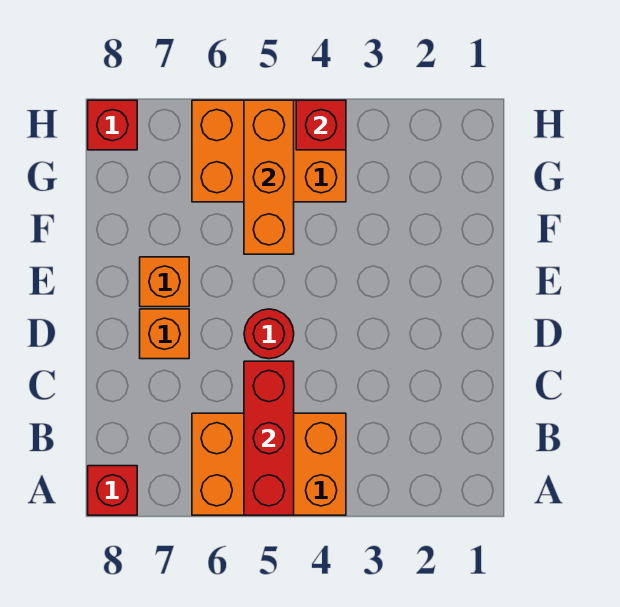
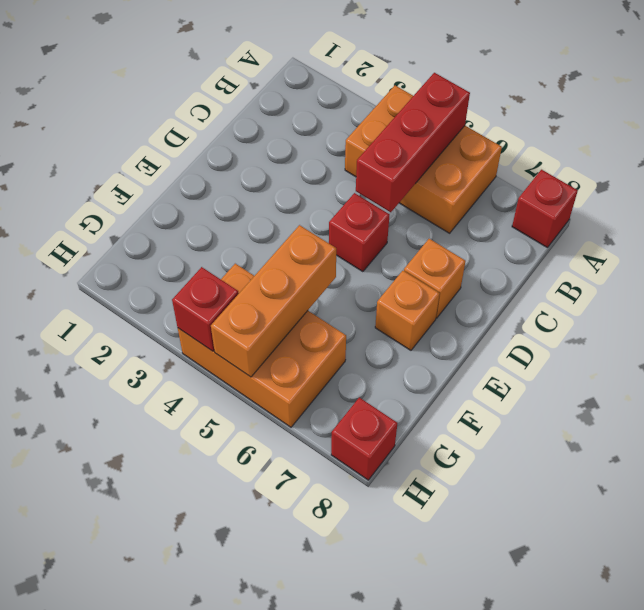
red 1x1 round brick [244,309,294,359] -> red 1x1 brick [329,193,389,272]

